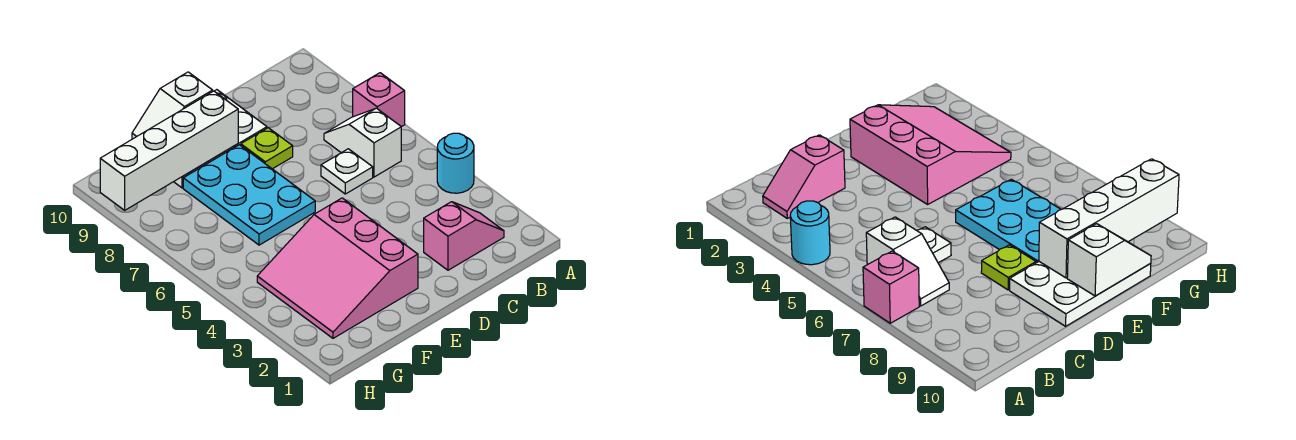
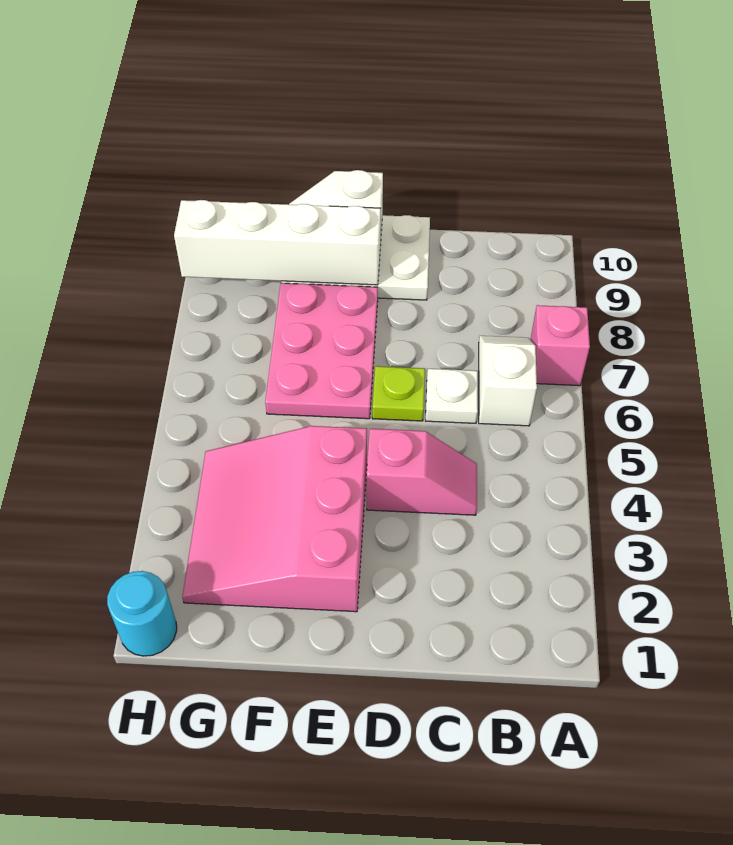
cyan 1x1 round brick [437,133,474,193] -> cyan 1x1 round brick moved to [107,571,177,656]
pink 1x2 slope [424,202,504,270] -> pink 1x2 slope moved to [367,429,477,515]
lime 1x1 plate [241,128,293,169] -> lime 1x1 plate moved to [372,366,425,421]
cyan 2x3 plate [183,145,315,245] -> pink 2x3 plate [265,283,378,419]

